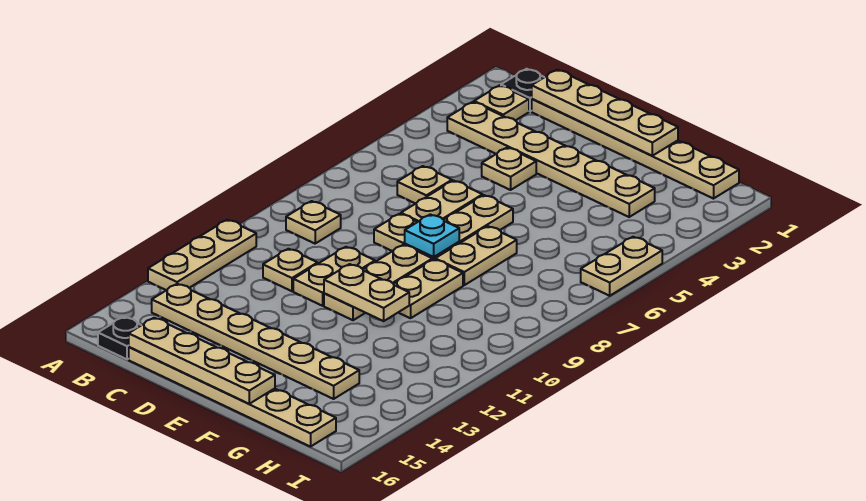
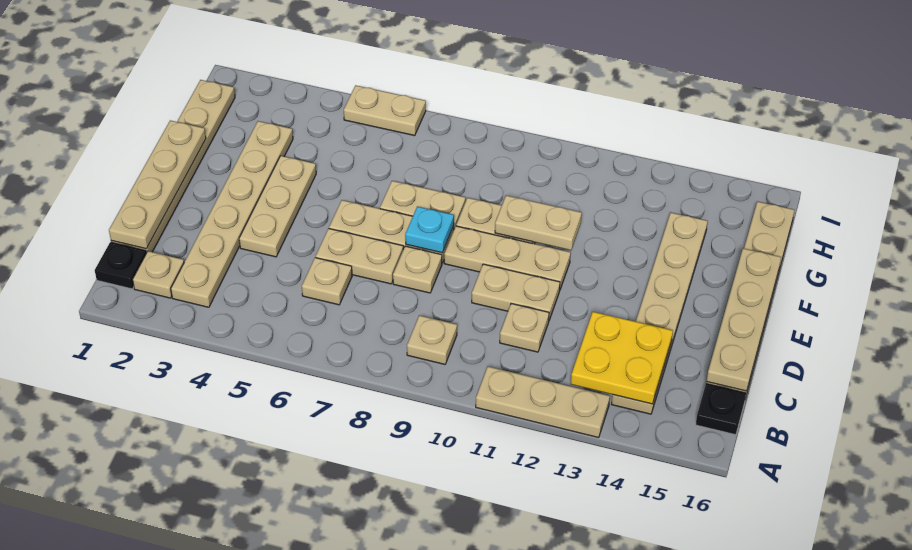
none -> yellow 2x2 plate [571,312,673,404]
tan 1x1 plate [482,148,536,190] -> tan 1x3 plate [239,156,316,257]
tan 1x2 plate [324,264,409,321] -> tan 1x2 plate turned to [495,196,582,250]

